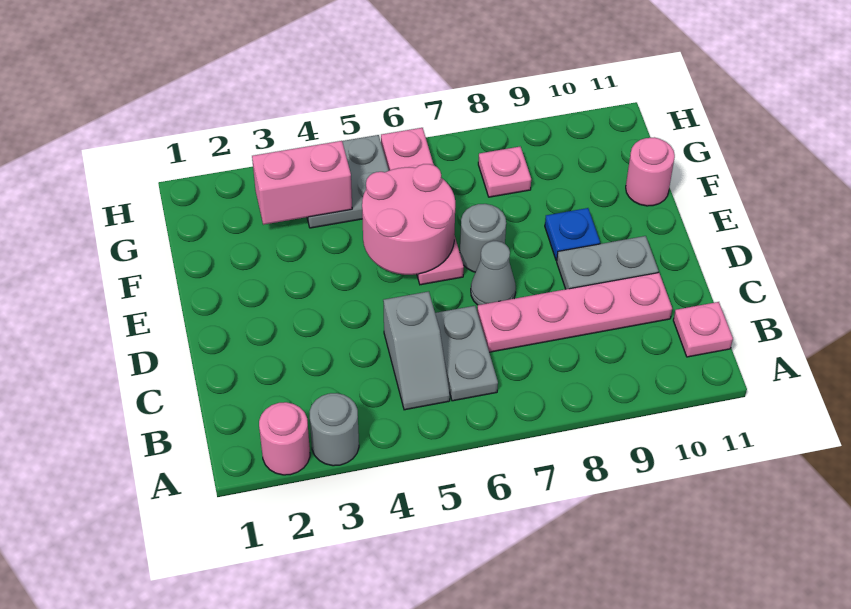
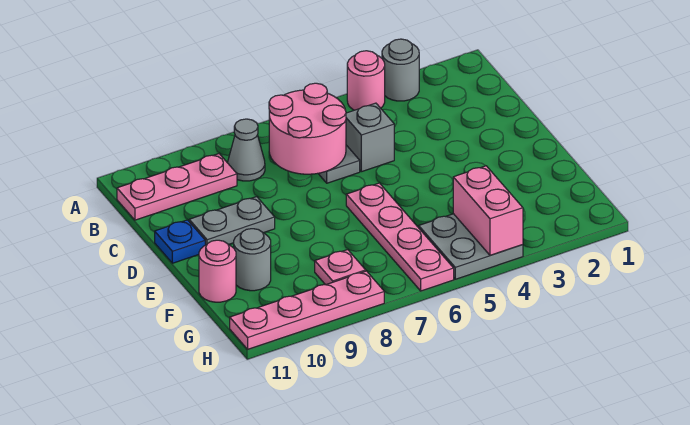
pink 1x1 round brick [259,402,310,475] -> pink 1x1 round brick moved to [347,51,385,110]
pink 1x1 plate [673,302,733,357] -> pink 1x3 plate [117,154,237,220]
pink 1x4 plate [477,273,672,352] -> pink 1x4 plate moved to [230,271,384,349]
grey 1x1 cone [471,241,516,305] -> grey 1x1 cone moved to [228,119,265,181]
pink 2x2 round brick [362,164,455,275] -> pink 2x2 round brick moved to [269,83,346,174]
grey 1x1 round brick [460,204,506,272] -> grey 1x1 round brick moved to [234,229,271,291]
blue 1x1 plate [545,208,600,261] -> blue 1x1 plate moved to [155,220,205,263]
pink 1x2 brick [252,141,352,225] -> pink 1x2 brick turned to [453,166,523,255]

